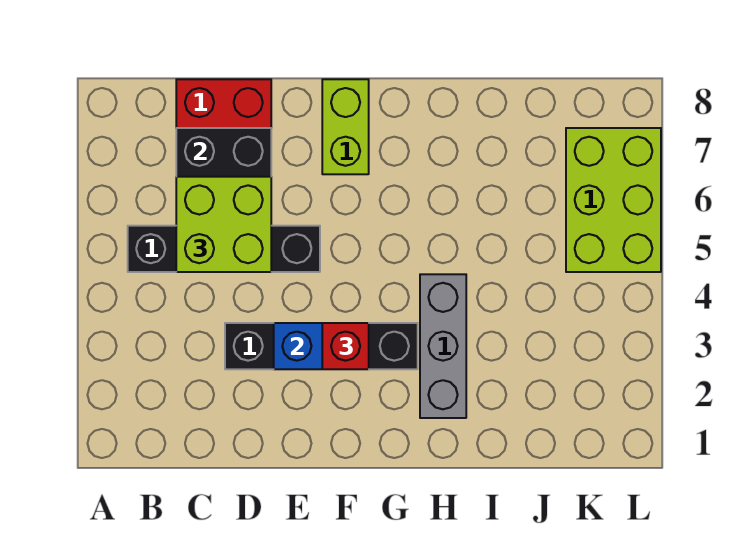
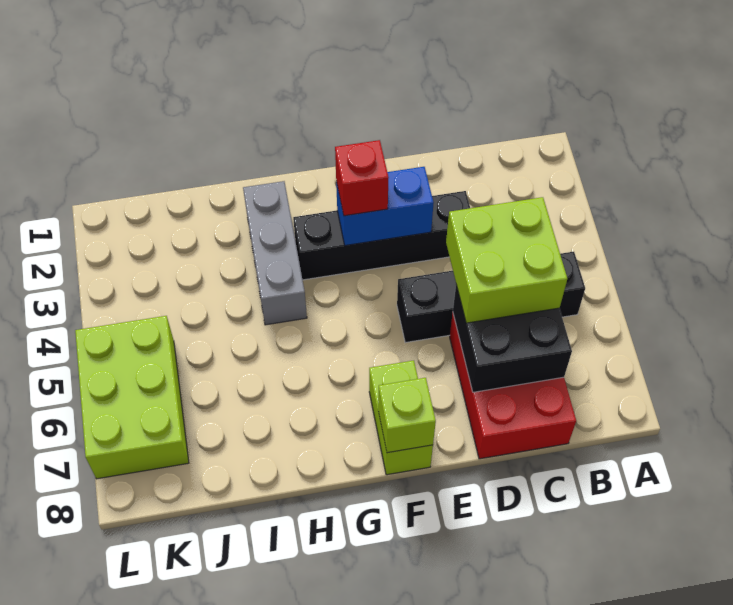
none -> lime 1x1 brick [378,378,436,453]

